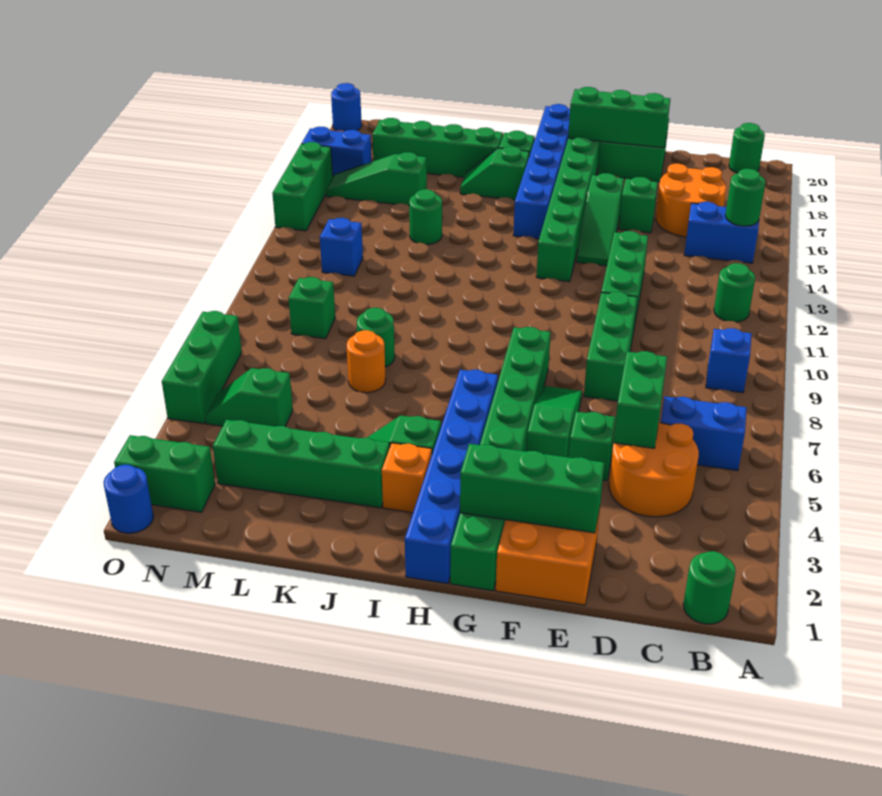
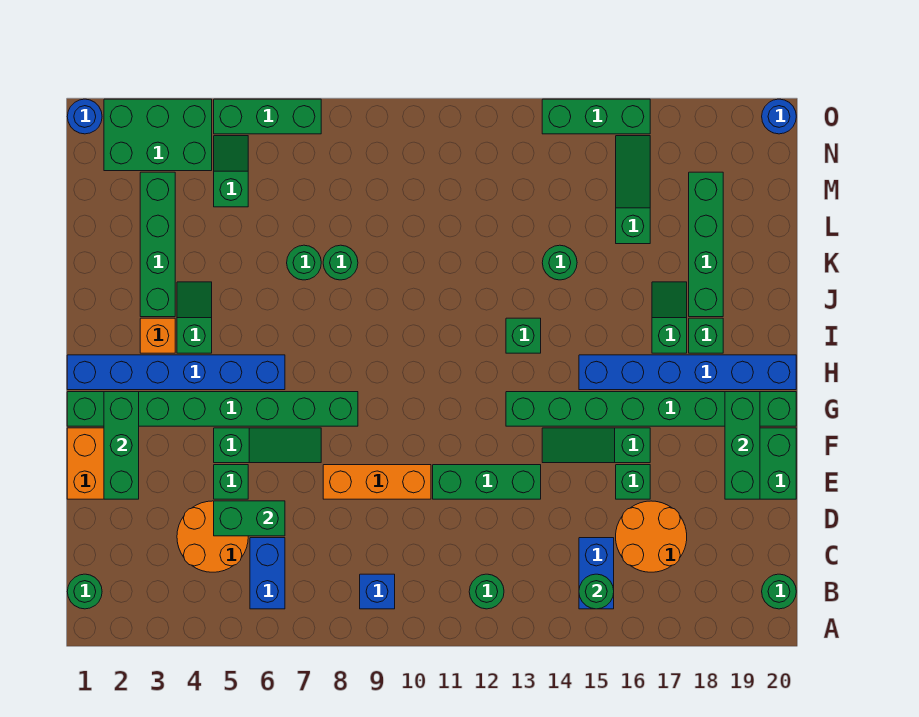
green 1x3 brick [584,292,637,401] -> orange 1x3 brick [323,465,431,499]
orange 1x1 round brick [347,330,386,393] -> green 1x1 round brick [287,245,321,280]
green 1x1 brick [289,277,335,339] -> green 1x1 brick moved to [506,318,541,353]
blue 1x1 brick [320,218,363,276] -> none
green 1x2 brick [114,435,215,512] -> green 2x3 brick [104,99,212,171]
blue 1x2 brick [302,127,372,176] -> none

